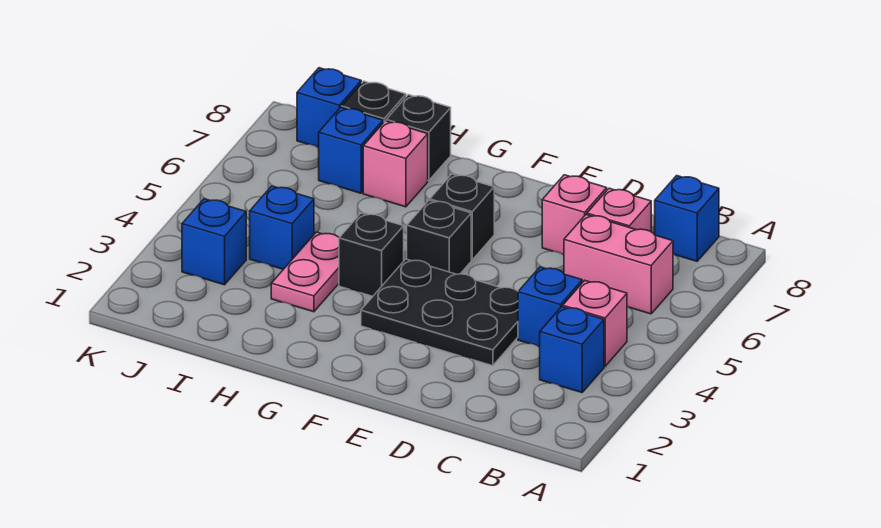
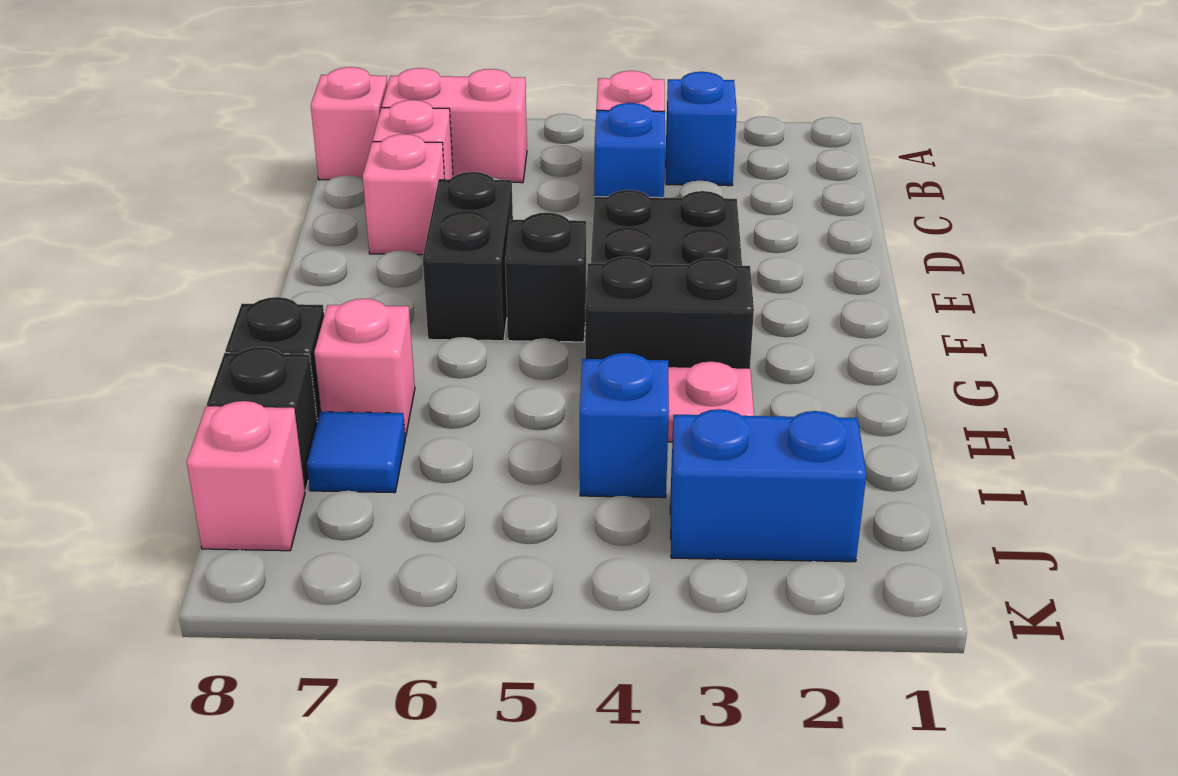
pink 1x2 brick [564,215,673,314] -> pink 1x2 brick turned to [382,68,527,183]
blue 1x1 brick [654,176,719,261] -> pink 1x1 brick [311,67,388,180]
black 1x1 brick [430,174,494,260] -> black 1x2 brick [423,172,513,341]
black 1x1 brick [339,213,404,296] -> black 1x2 brick [585,257,754,368]
blue 1x1 brick [319,107,383,193] -> blue 1x1 tile [307,412,405,493]
blue 1x1 brick [182,199,246,285] -> blue 1x2 brick [670,409,866,562]
blue 1x1 brick [297,68,361,147] -> pink 1x1 brick [187,401,305,551]

